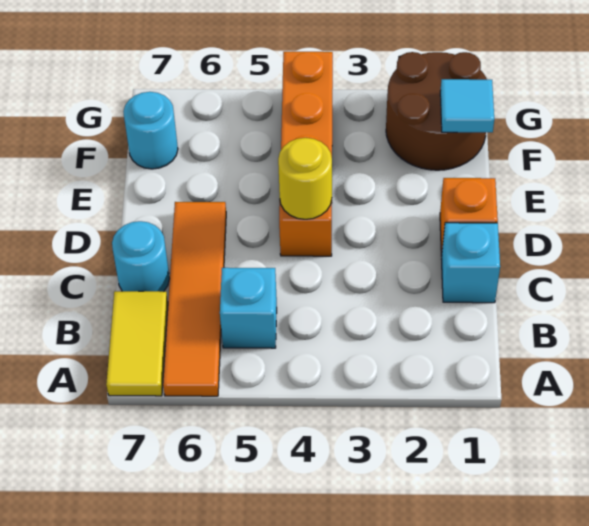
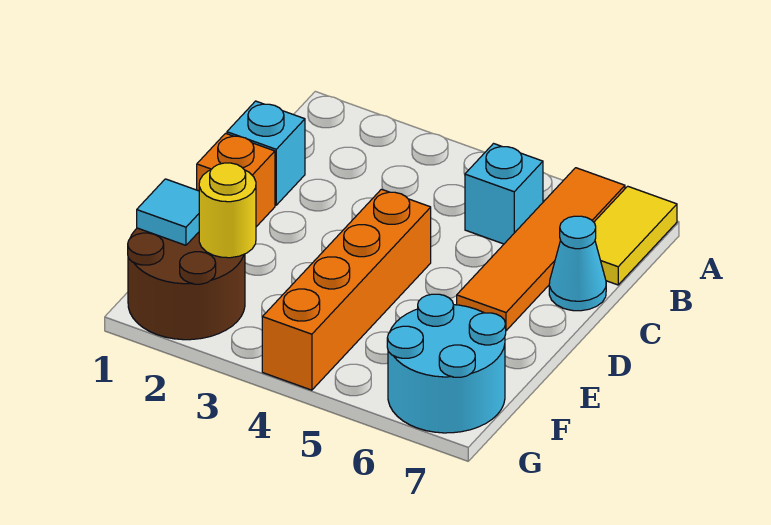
cyan 1x1 round brick [112,221,169,292] -> cyan 1x1 cone [549,216,606,311]
yellow 1x1 round brick [278,138,332,219] -> yellow 1x1 round brick moved to [199,163,256,258]
cyan 1x1 round brick [123,92,178,169] -> cyan 2x2 round brick [387,294,506,433]

